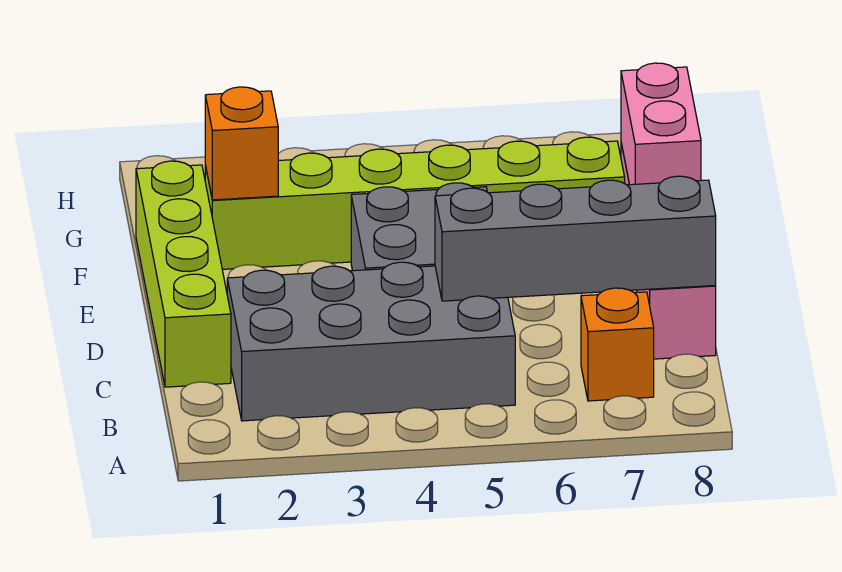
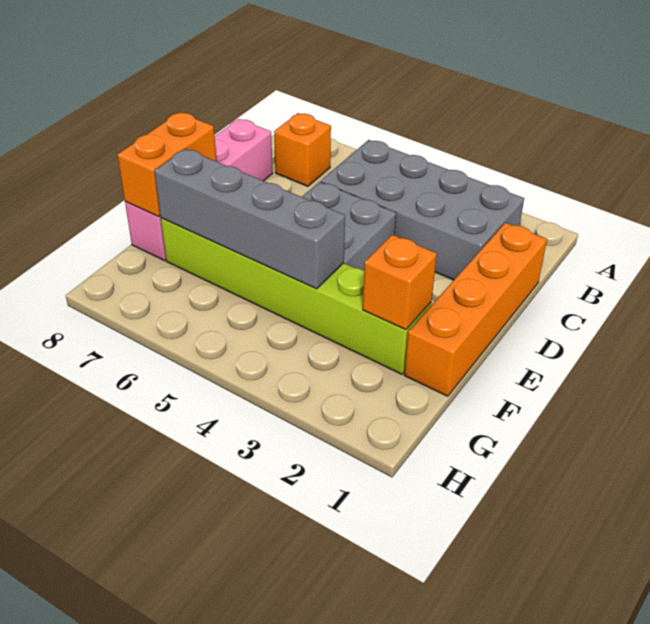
lime 1x4 brick [136,161,231,387] -> orange 1x4 brick [404,223,547,396]
grey 1x4 brick [435,176,716,301] -> grey 1x4 brick moved to [155,149,345,289]
pink 1x2 brick [621,63,701,185] -> orange 1x2 brick [118,112,216,217]

